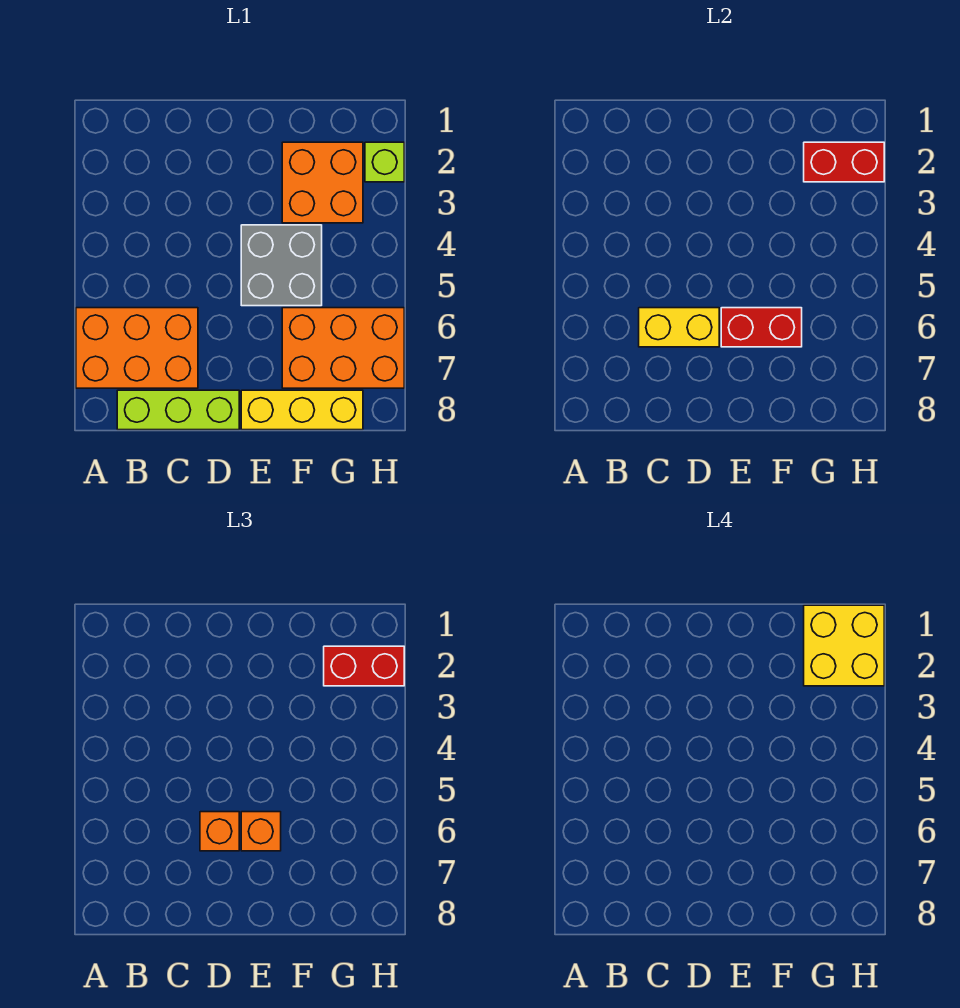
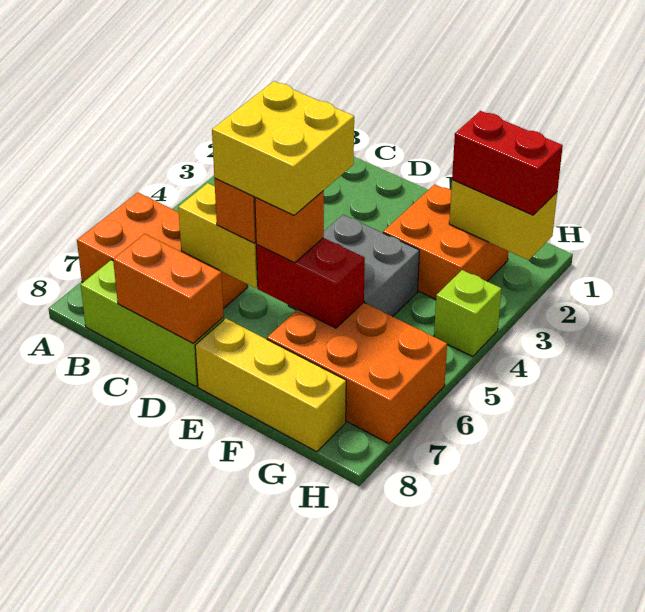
none -> orange 1x2 brick [113,234,224,343]
yellow 2x2 brick [804,605,884,686] -> yellow 2x2 brick moved to [212,81,354,215]
red 1x2 brick [804,142,884,182] -> yellow 1x2 brick [449,180,557,260]
lime 1x1 brick [365,142,404,182] -> lime 1x1 brick moved to [434,270,501,357]

